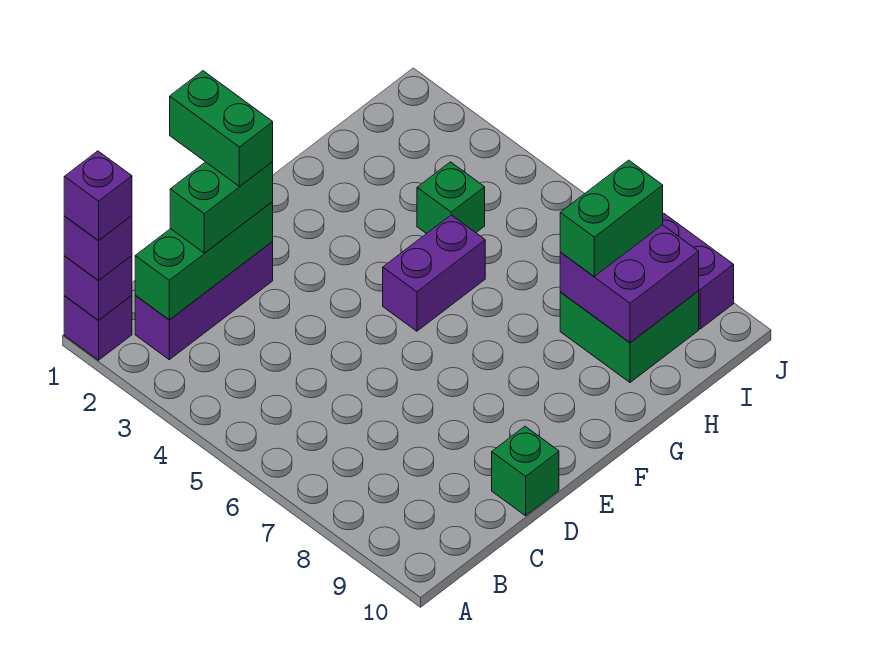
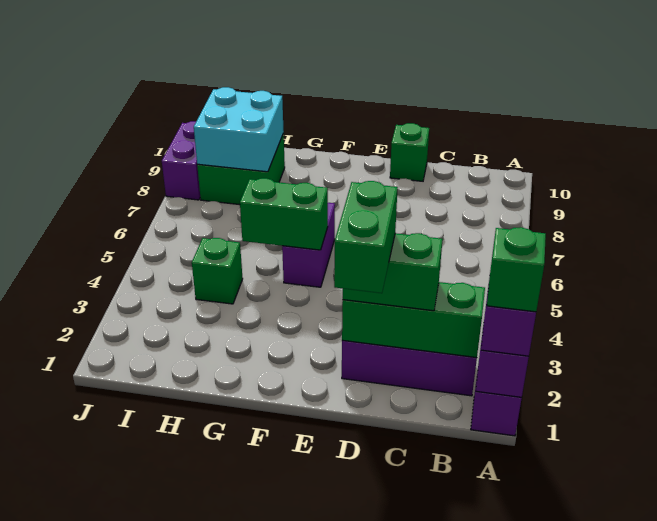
purple 1x1 brick [64,151,132,240] -> green 1x1 brick [487,227,546,312]
purple 1x2 brick [383,215,485,331] -> purple 1x2 brick turned to [282,203,335,287]
purple 2x2 brick [560,225,699,343] -> cyan 2x2 brick [194,87,284,172]
green 1x2 brick [560,160,663,276] -> green 1x2 brick moved to [240,178,328,250]

